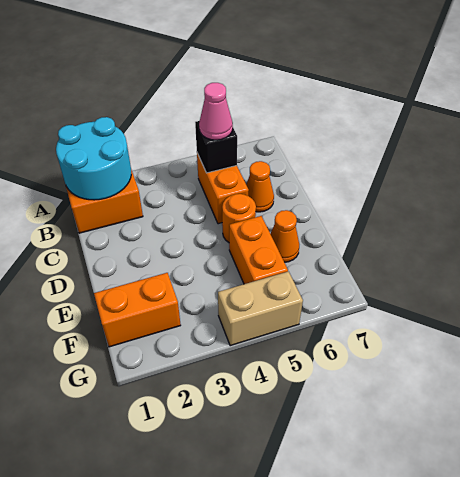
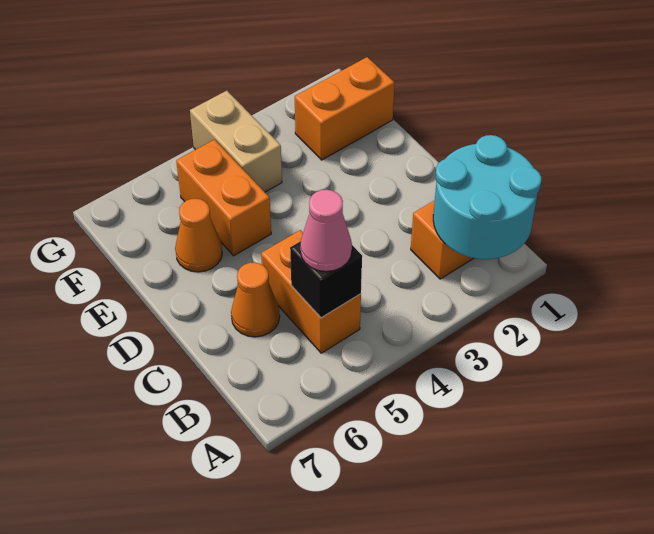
orange 1x1 round brick [222,194,256,242] -> none
tan 1x2 brick [218,271,303,346] -> tan 1x2 brick turned to [190,91,282,192]

